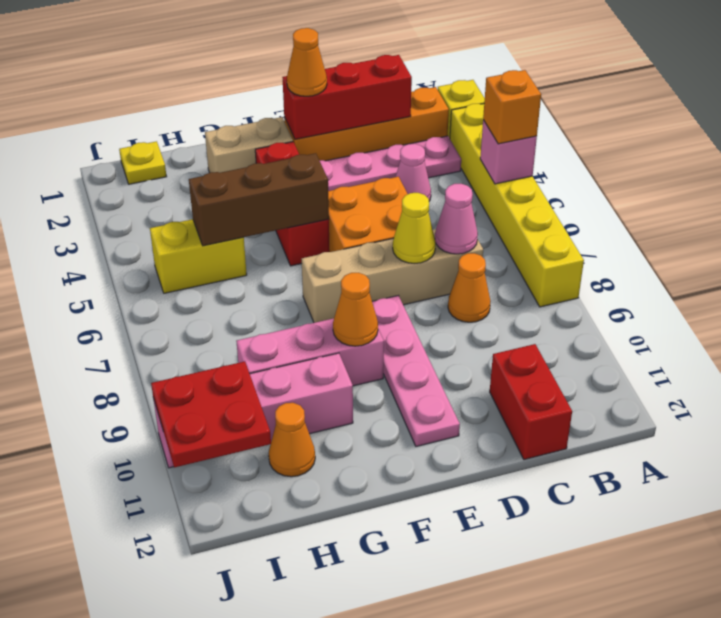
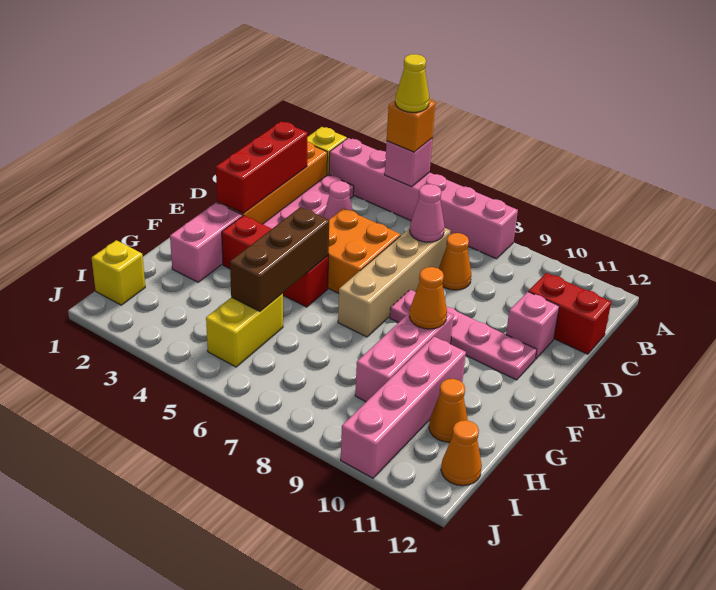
yellow 1x6 brick [450,104,584,307] -> pink 1x6 brick [329,138,518,259]
yellow 1x1 cone [393,193,436,264] -> yellow 1x1 cone moved to [395,54,429,112]
none -> pink 1x1 brick [506,292,559,359]
orange 1x1 cone [287,28,327,96] -> orange 1x1 cone moved to [441,420,482,486]
tan 1x2 brick [205,117,293,173] -> pink 1x2 brick [170,202,242,282]
yellow 1x1 plate [119,141,167,184] -> yellow 1x1 brick [92,240,145,305]
red 2x2 plate [151,361,271,468] -> none

